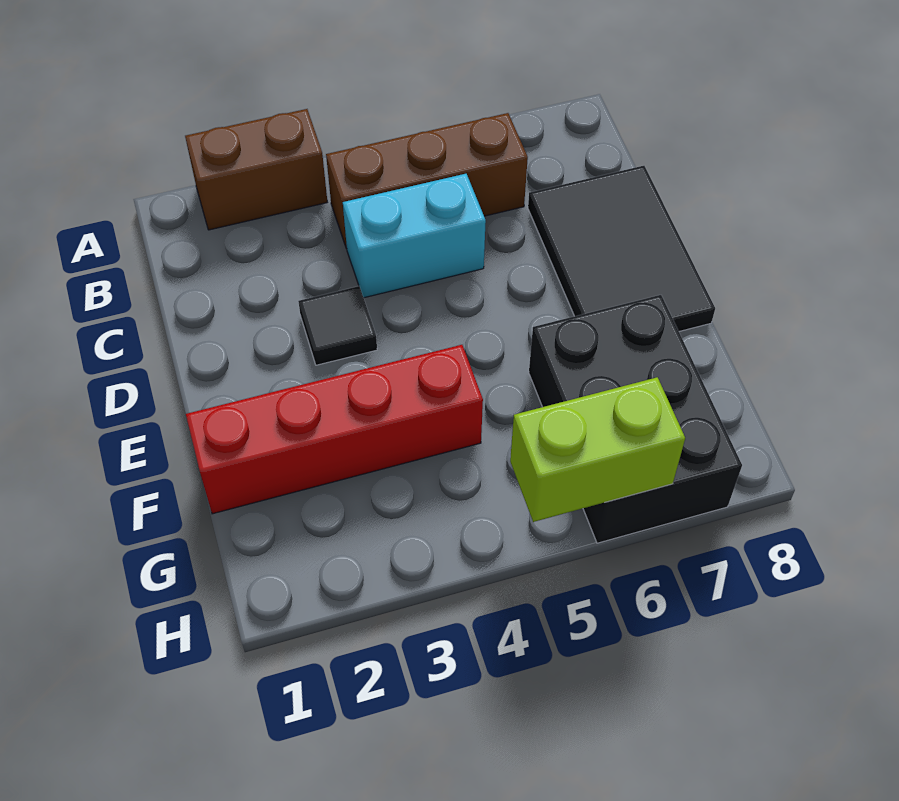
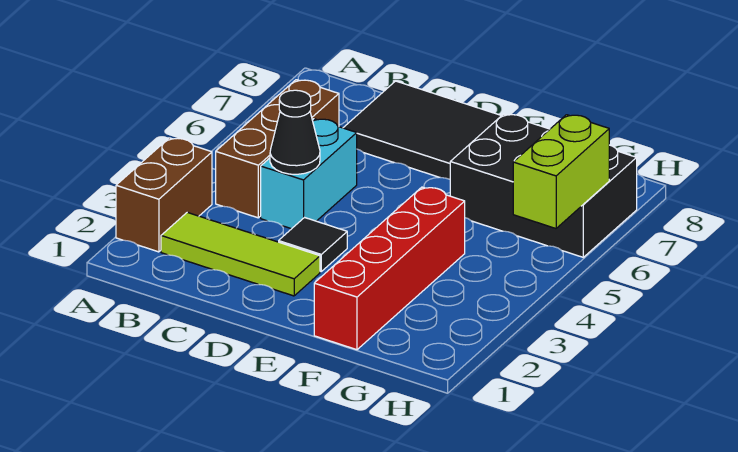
none -> lime 1x3 tile [161,212,320,296]
none -> black 1x1 cone [270,90,320,174]

